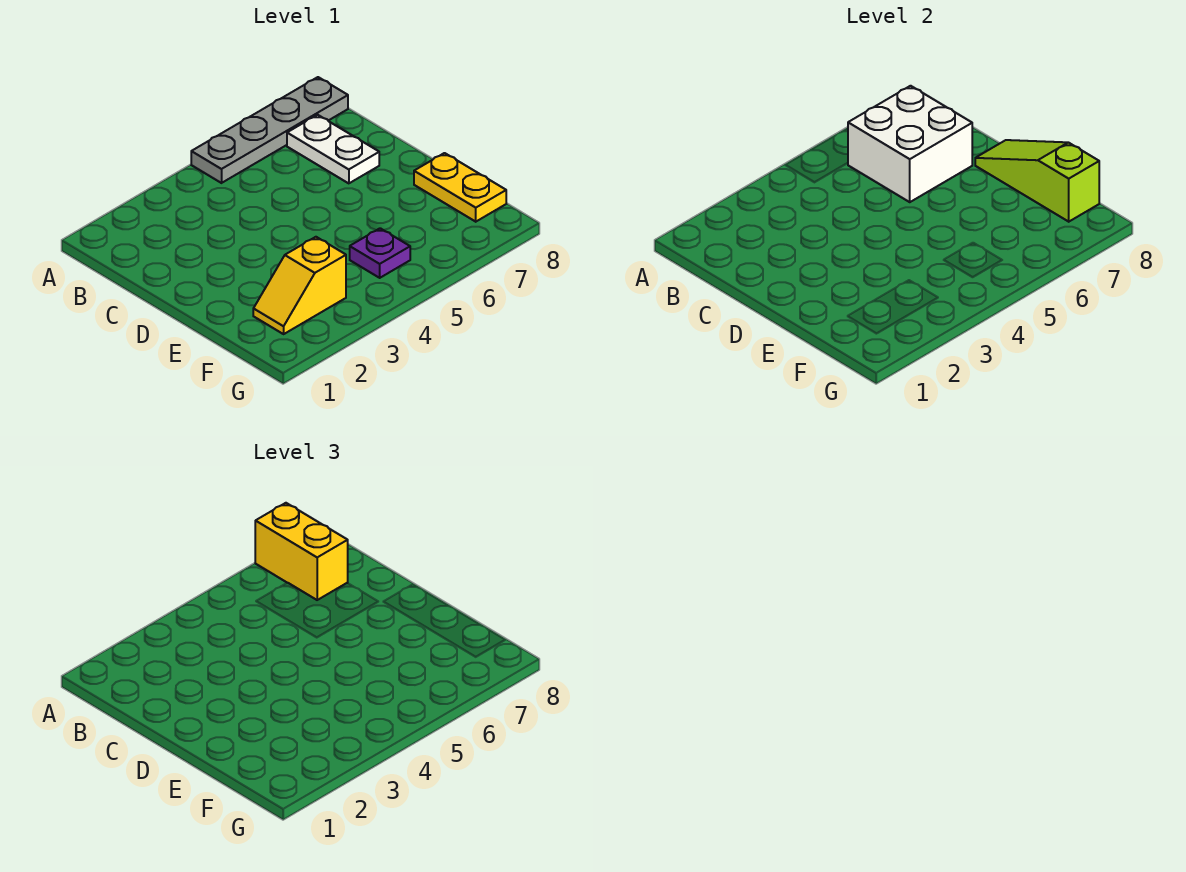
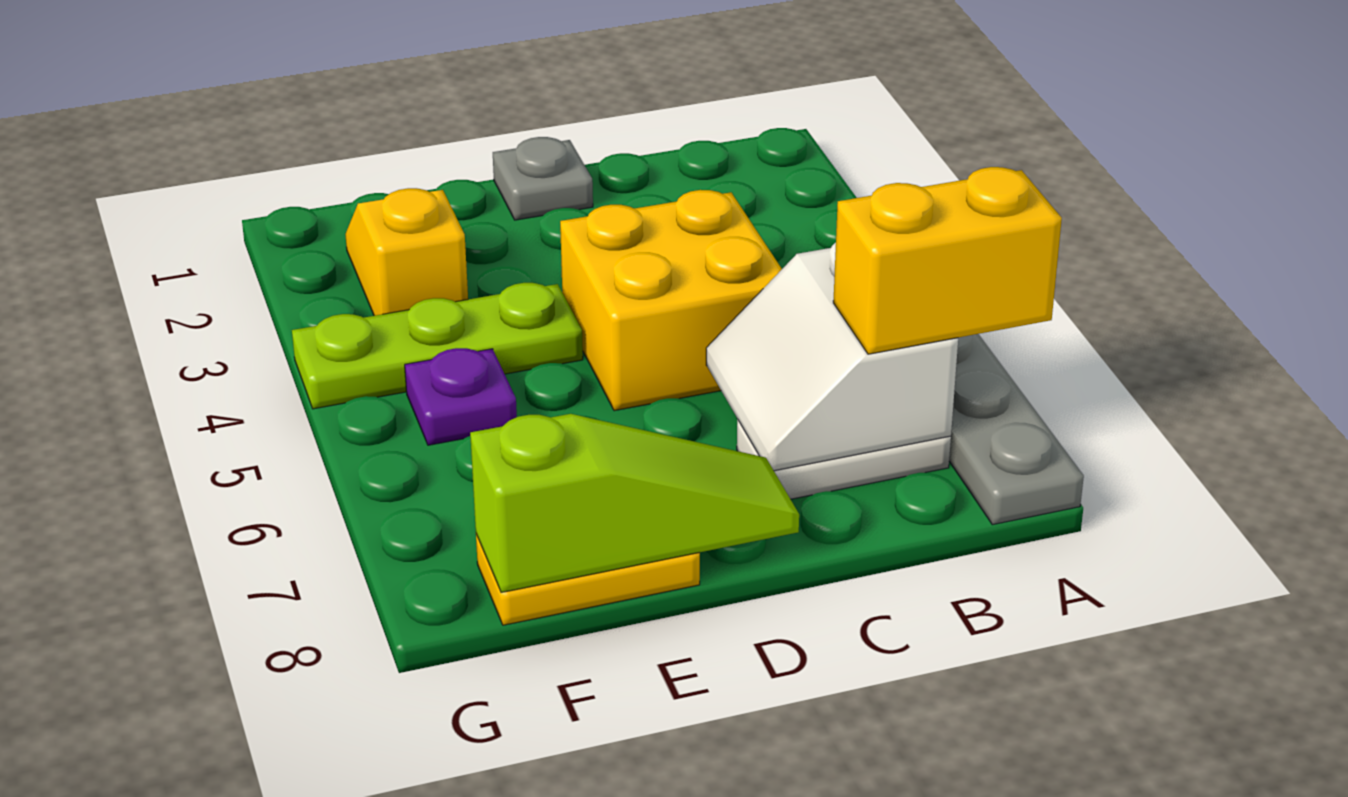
white 2x2 brick [848,86,972,202] -> white 2x2 slope [706,243,958,471]
none -> yellow 2x2 brick [560,190,782,411]
none -> grey 1x1 plate [493,137,593,220]
none -> lime 1x3 plate [292,283,583,409]

